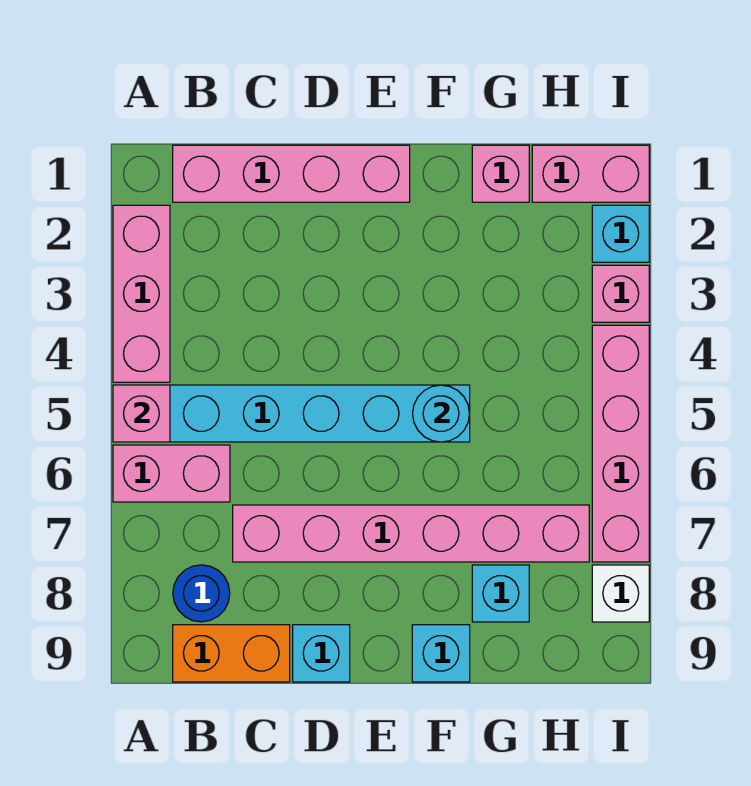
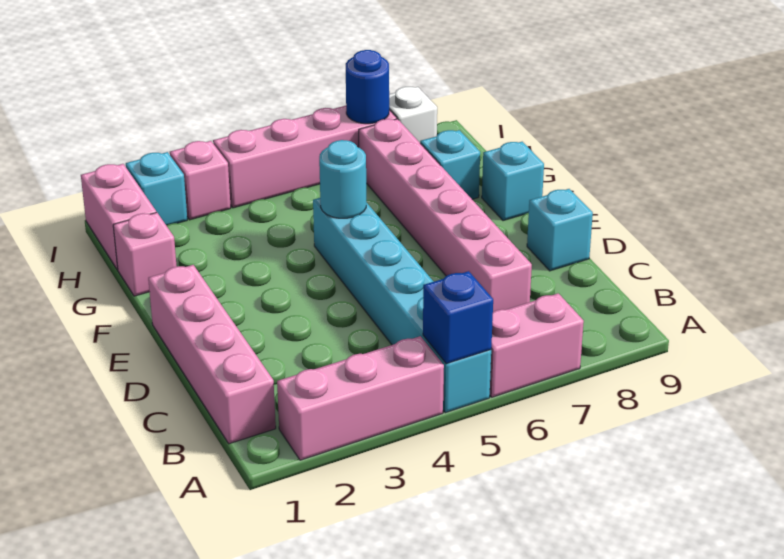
pink 1x1 brick [113,385,170,442] -> blue 1x1 brick [423,271,493,364]
pink 1x2 brick [113,445,230,502] -> pink 1x2 brick turned to [490,293,584,397]
blue 1x1 round brick [173,565,230,622] -> blue 1x1 round brick moved to [346,50,389,124]
orange 1x2 brick [173,625,290,682] -> none

